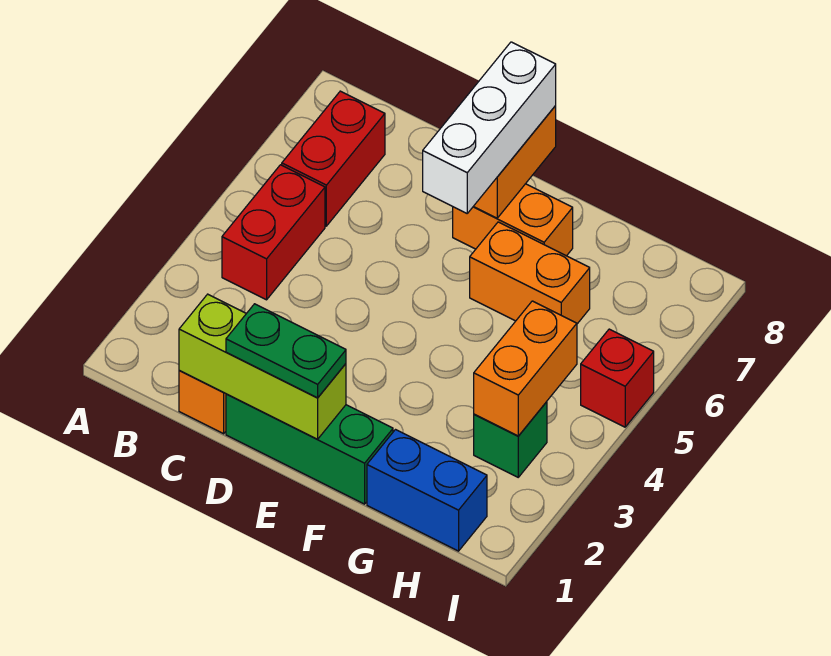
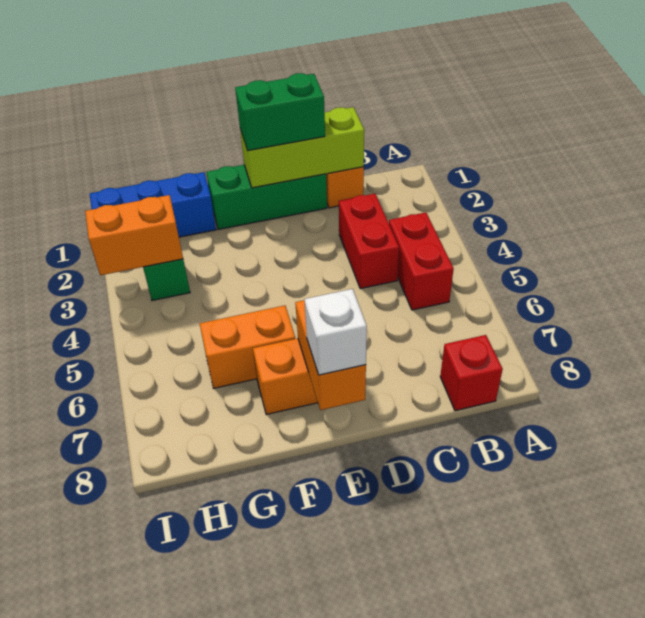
red 1x2 brick [282,91,385,226] -> red 1x2 brick moved to [339,194,399,289]
green 1x2 plate [226,304,346,398] -> green 1x2 brick [235,73,325,151]
white 1x3 brick [423,42,556,213] -> white 1x1 brick [304,289,367,375]
blue 1x2 brick [367,430,487,551] -> blue 1x3 brick [90,172,216,237]
orange 1x2 brick [474,301,577,436] -> orange 1x2 brick turned to [85,195,183,275]
red 1x1 brick [581,329,654,427] -> red 1x1 brick moved to [440,335,503,411]

